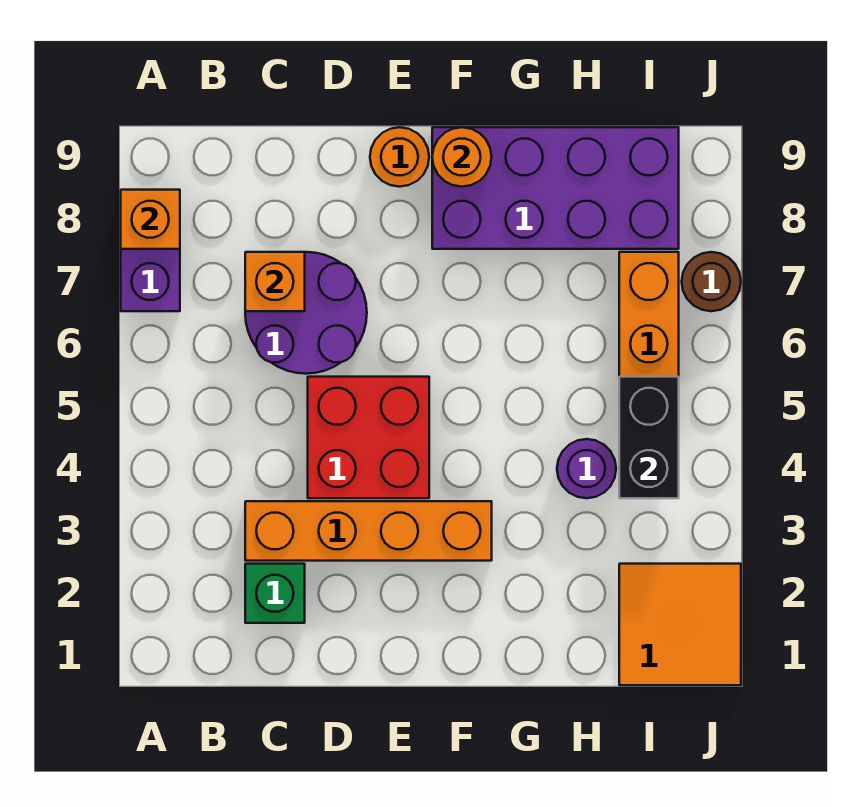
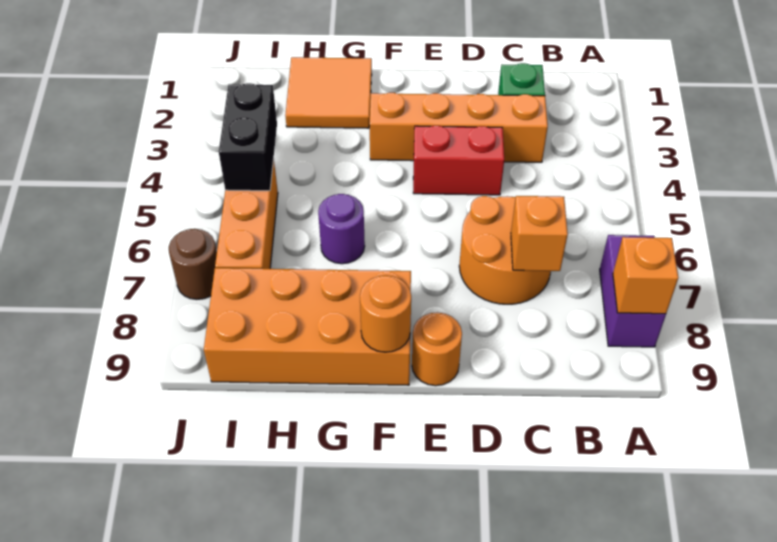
purple 2x2 round brick [245,252,367,374] -> orange 2x2 round brick [459,196,551,304]
red 2x2 brick [308,377,429,498] -> red 1x2 brick [413,126,504,195]
purple 2x4 brick [432,127,679,249] -> orange 2x4 brick [204,268,411,385]
purple 1x1 round brick [557,439,616,498] -> purple 1x1 round brick moved to [318,194,365,264]
orange 2x2 tile [619,564,741,685] -> orange 2x2 tile moved to [285,57,372,128]

